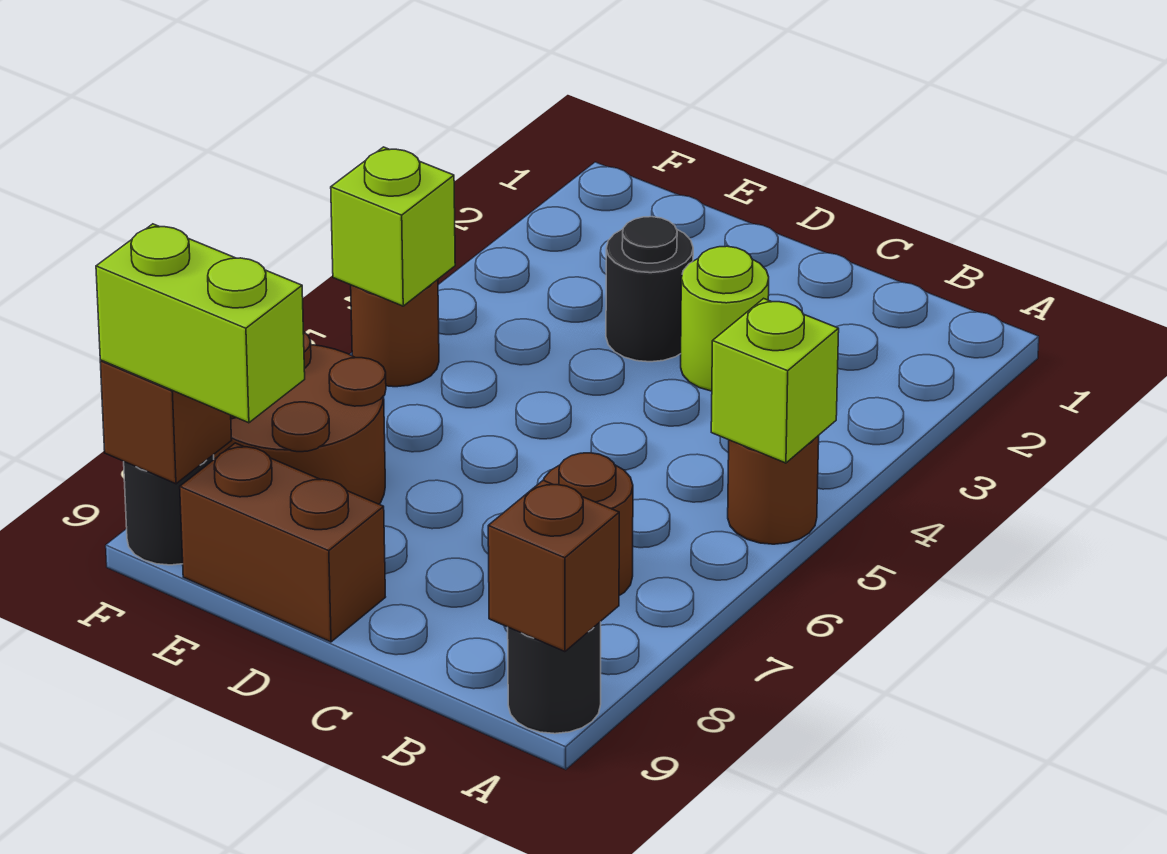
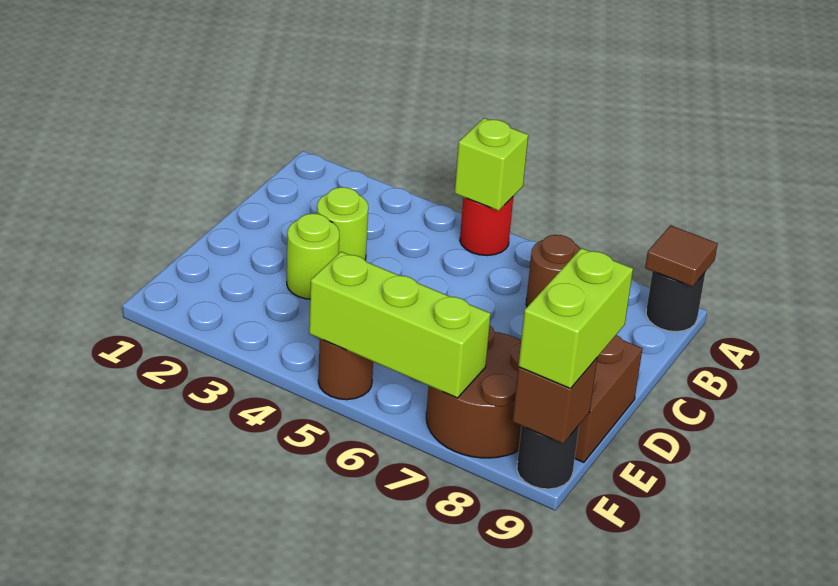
brown 1x1 round brick [728,436,819,544] -> red 1x1 round brick [460,197,513,256]
brown 1x1 brick [488,480,619,652] -> brown 1x1 tile [645,225,718,287]
black 1x1 round brick [606,217,693,362] -> lime 1x1 round brick [287,214,339,299]
lime 1x1 brick [331,147,455,306] -> lime 1x3 brick [309,252,491,398]

